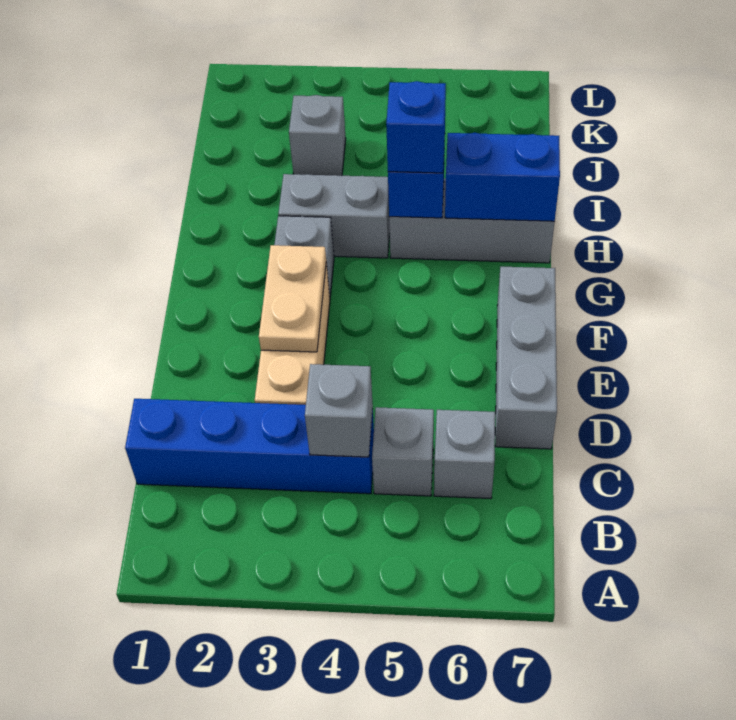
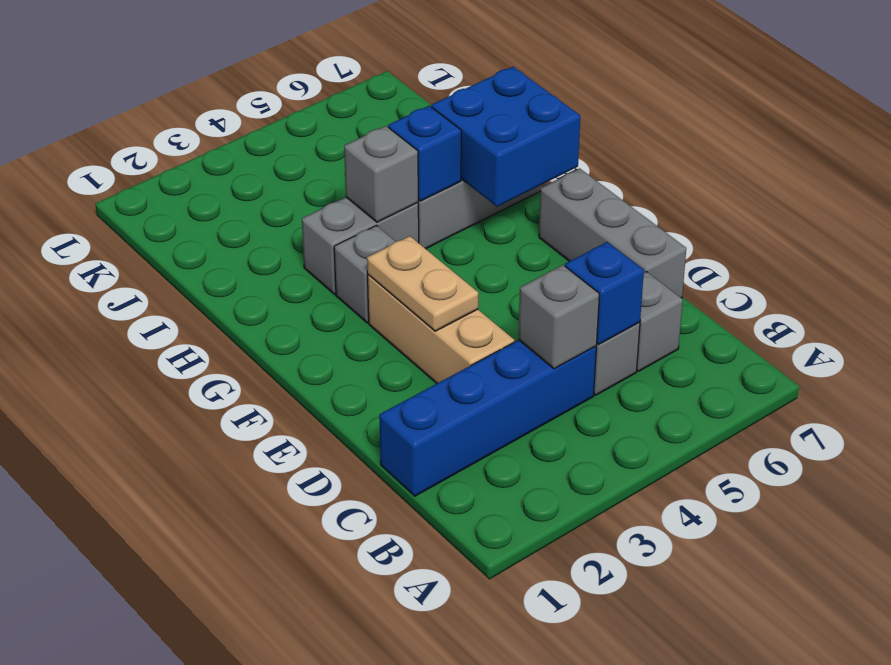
blue 1x1 brick [386,81,446,173] -> blue 1x1 brick moved to [565,242,644,344]
blue 1x2 brick [445,133,560,221] -> blue 2x2 brick [431,67,580,207]
grey 1x1 brick [289,95,346,176] -> grey 1x1 brick moved to [344,126,418,222]

